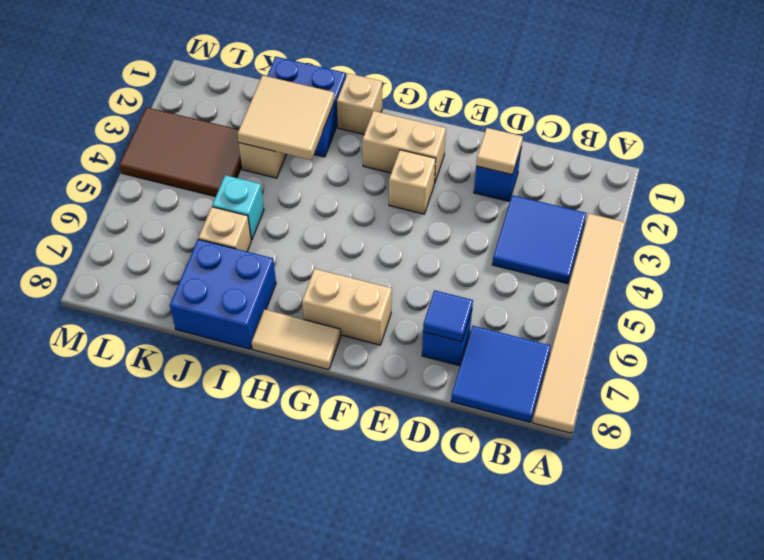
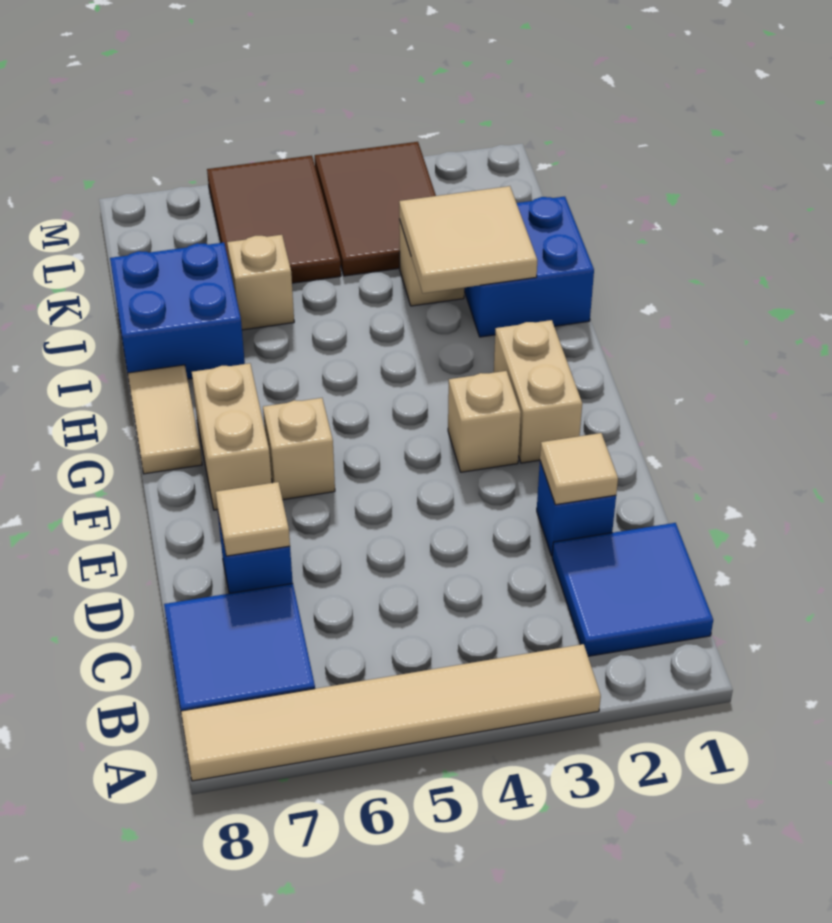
blue 2x2 tile [492,195,586,284] -> blue 2x2 tile moved to [552,523,713,656]
blue 1x1 tile [423,290,473,342] -> tan 1x1 tile [216,482,290,556]
tan 1x1 brick [337,73,382,134] -> tan 1x1 brick moved to [263,398,335,500]
cyan 1x1 brick [212,175,264,240] -> none
none -> brown 2x3 tile [207,155,341,283]

